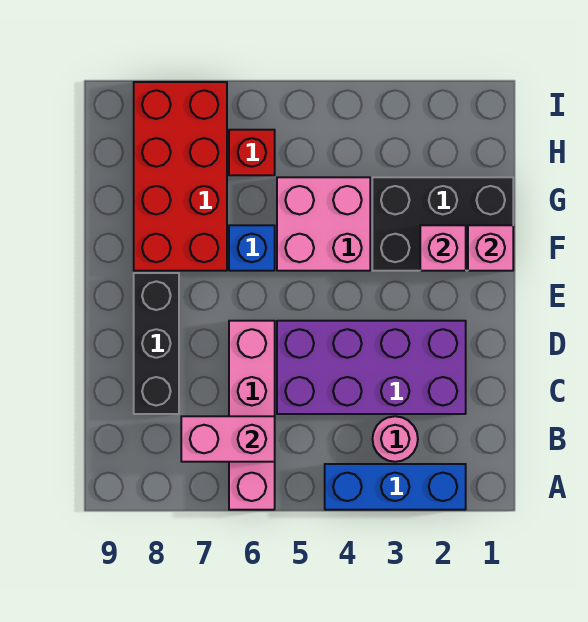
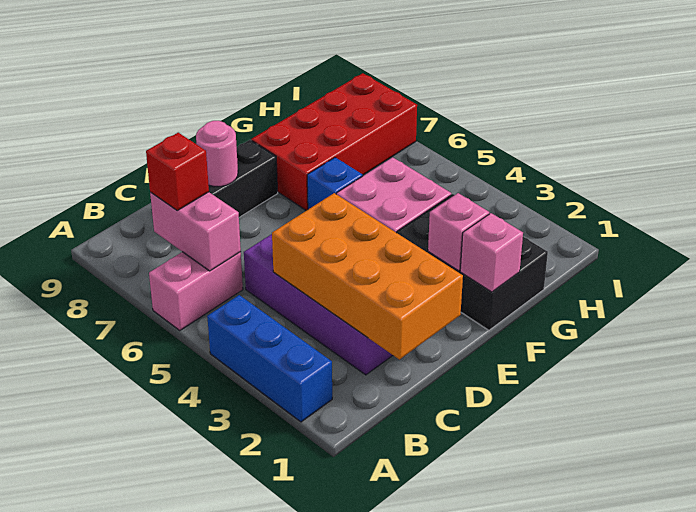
pink 1x4 brick [229,321,275,510] -> pink 1x2 brick [149,252,243,330]
pink 1x1 round brick [373,416,418,462] -> pink 1x1 round brick moved to [196,121,238,186]
none -> orange 2x4 brick [272,193,463,359]
red 1x1 brick [229,130,275,175] -> red 1x1 brick moved to [146,133,209,210]

